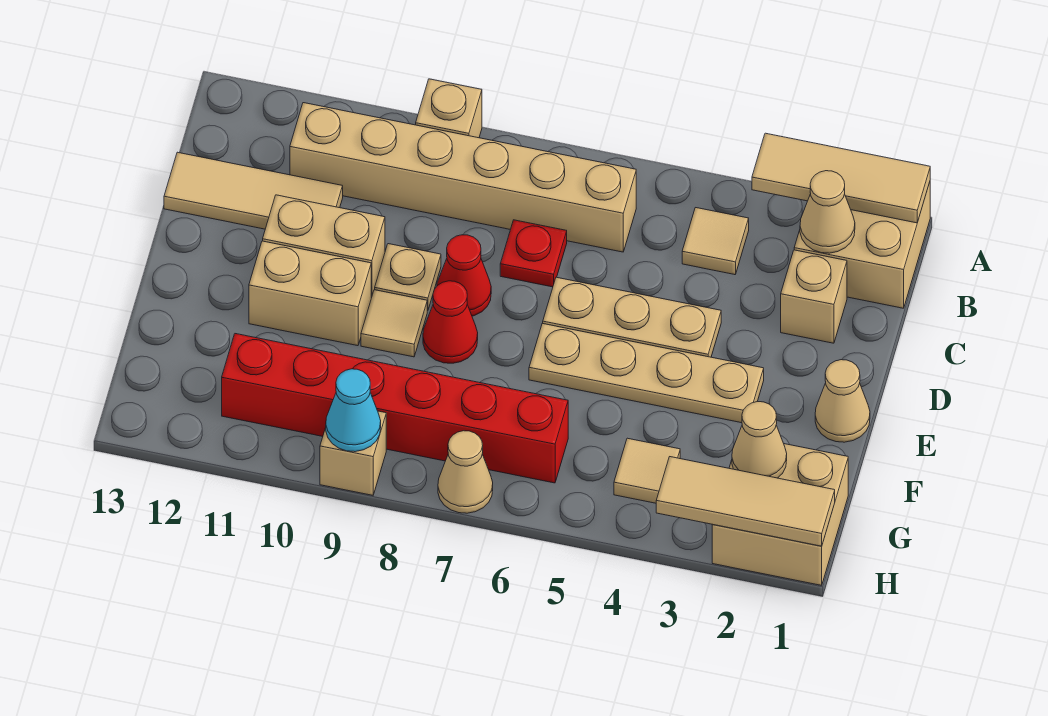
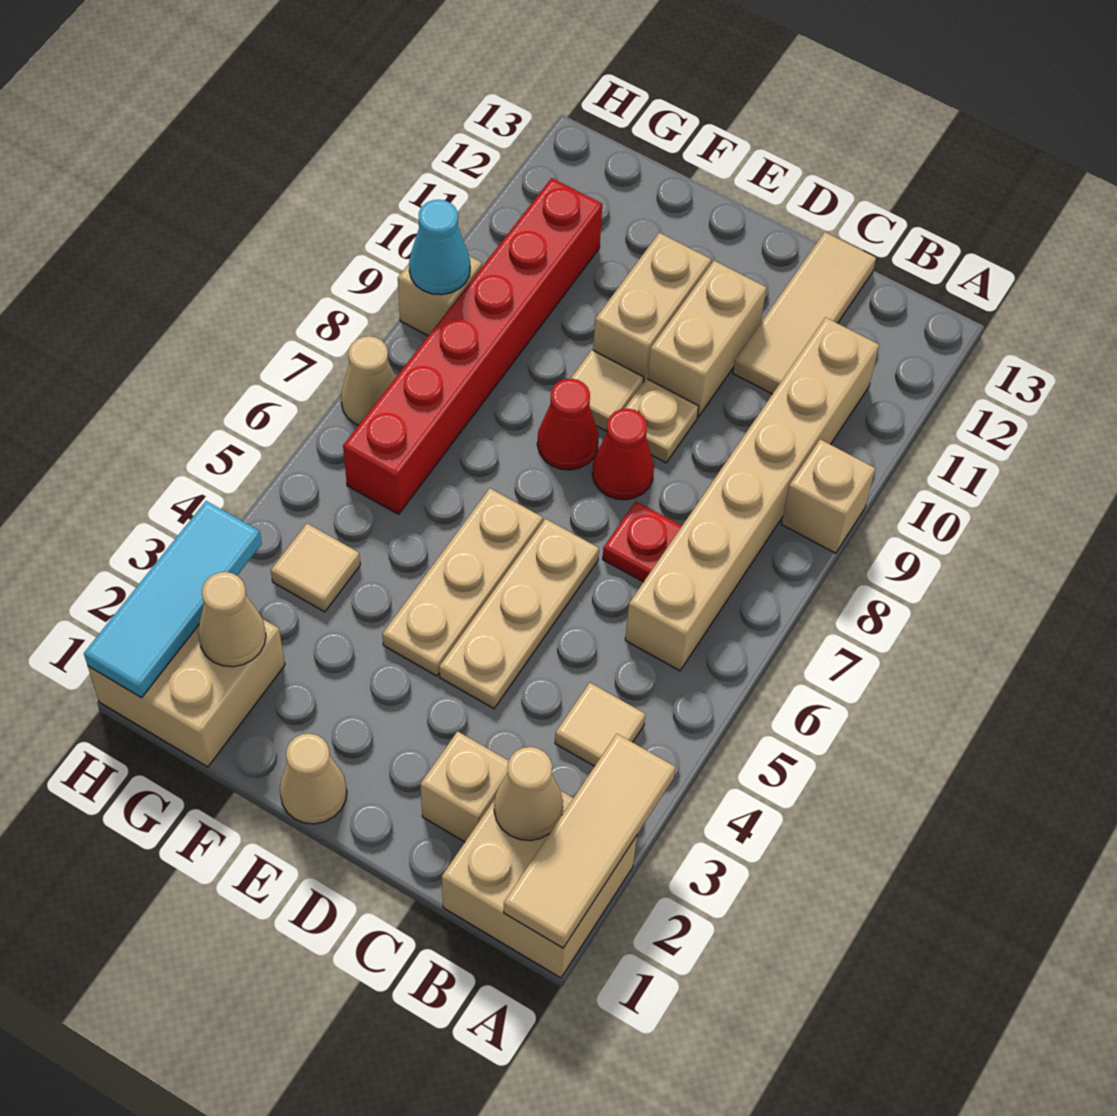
tan 1x4 plate [529,323,764,423] -> tan 1x3 plate [382,488,543,676]
tan 1x3 tile [656,457,835,546] -> cyan 1x3 tile [84,501,262,698]

